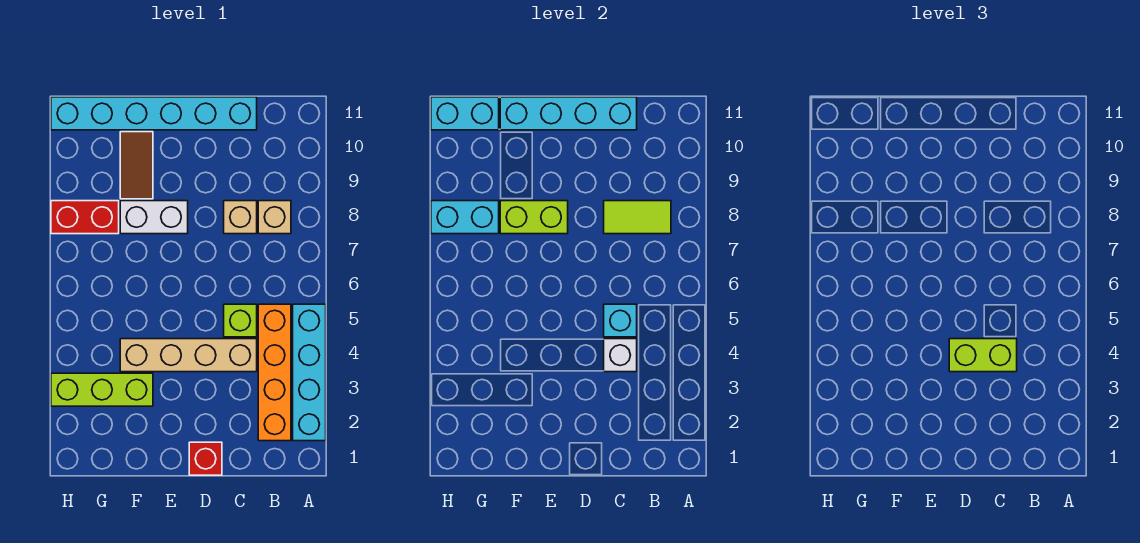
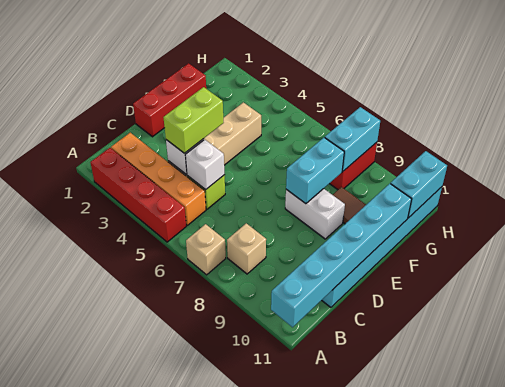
cyan 1x4 brick [293,304,326,441] -> red 1x4 brick [90,148,186,242]
lime 1x2 tile [604,201,671,234] -> none
cyan 1x1 brick [604,304,637,337] -> white 1x1 brick [185,140,225,190]
tan 1x1 brick [224,201,257,234] -> tan 1x1 brick moved to [186,224,226,275]
cyan 1x4 brick [500,97,637,130] -> cyan 1x6 brick [271,184,412,327]
red 1x1 brick [189,442,222,475] -> red 1x3 brick [133,63,206,137]
white 1x2 brick [120,201,188,234] -> white 1x2 brick turned to [285,189,345,239]
lime 1x2 brick [500,201,568,234] -> cyan 1x2 brick [286,138,344,204]
lime 1x3 brick [51,373,153,406] -> none

